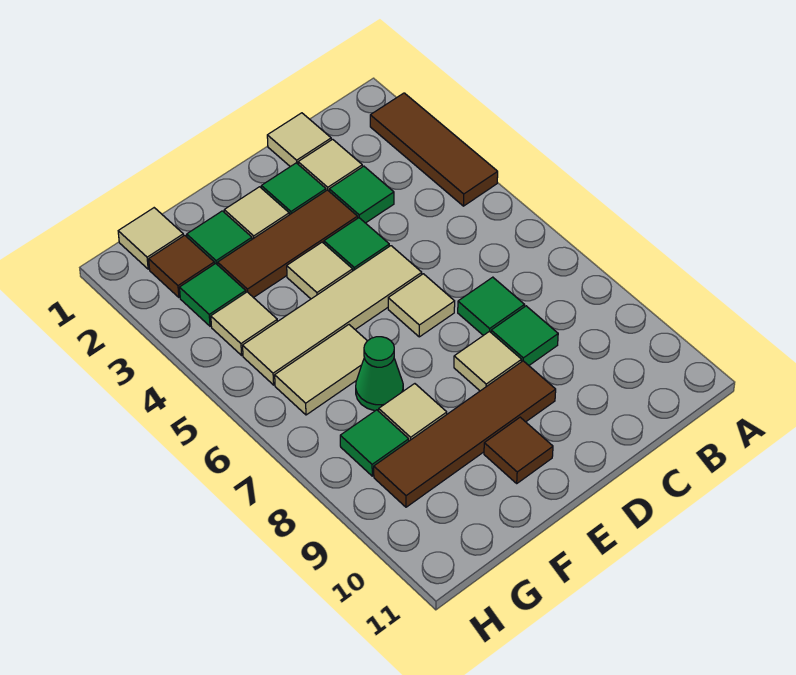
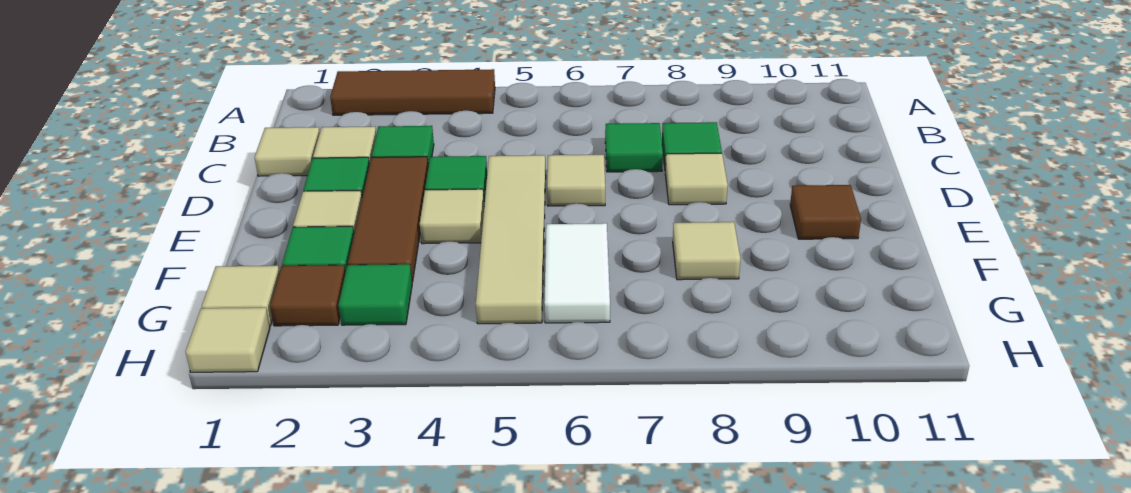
brown 1x4 tile [374,361,556,507] -> none
tan 1x2 tile [275,325,367,415] -> white 1x2 tile [544,223,610,323]
green 1x1 cone [356,337,403,411] -> none
tan 1x1 tile [211,292,277,355] -> tan 1x1 tile moved to [186,308,270,372]
green 1x1 tile [340,410,409,476] -> none

